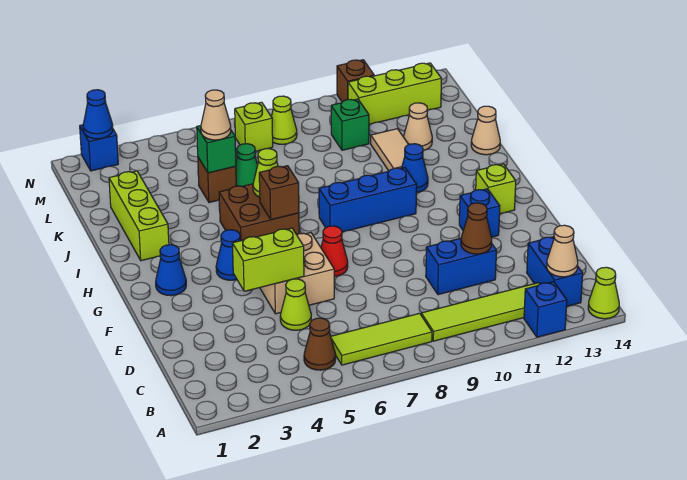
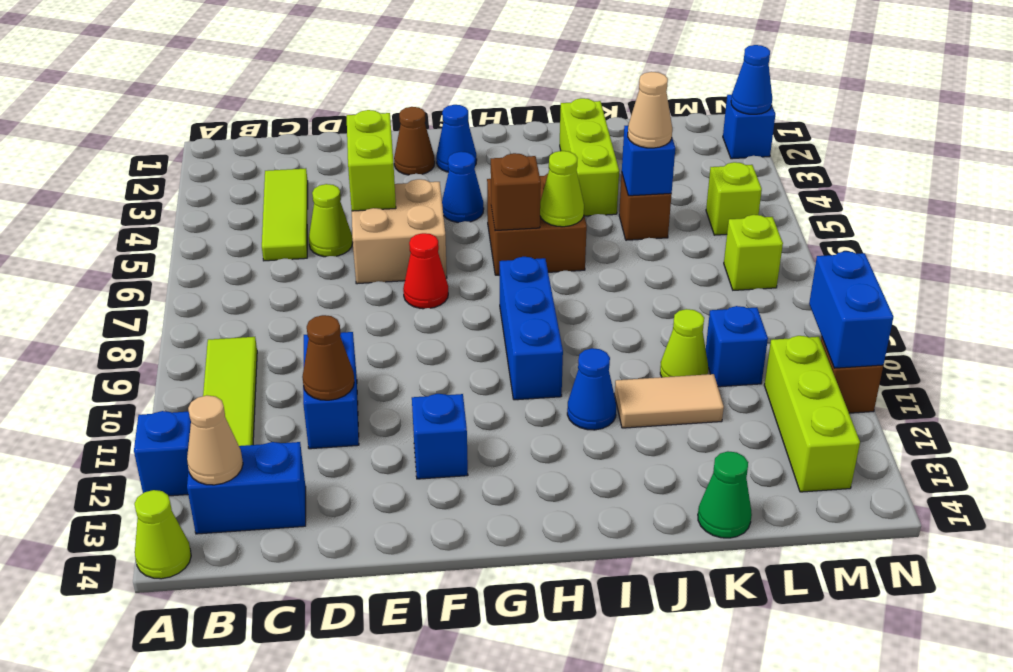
brown 1x1 cone [304,318,336,370] -> brown 1x1 cone moved to [394,107,435,175]
lime 1x3 tile [331,313,432,365] -> lime 1x3 tile moved to [262,168,308,261]
lime 1x1 brick [476,164,516,214] -> lime 1x1 brick moved to [706,162,762,235]
lime 1x3 brick [109,171,169,261] -> lime 1x3 brick turned to [560,98,619,216]
tan 1x1 cone [471,106,500,155] -> none
green 1x1 brick [197,126,236,173] -> blue 1x1 brick [622,126,675,196]
green 1x1 cone [236,144,258,186] -> green 1x1 cone moved to [698,451,752,538]
tan 1x1 cone [404,103,432,151] -> none
green 1x1 brick [331,99,369,150] -> blue 1x1 brick [706,306,768,387]
lime 1x1 cone [271,96,297,144] -> lime 1x1 cone moved to [660,309,708,377]
none -> blue 1x2 brick [809,251,893,368]

